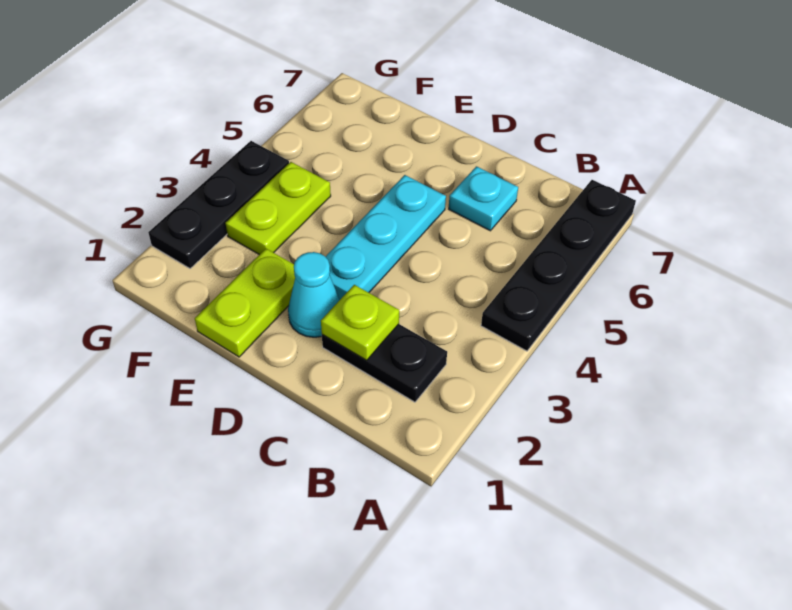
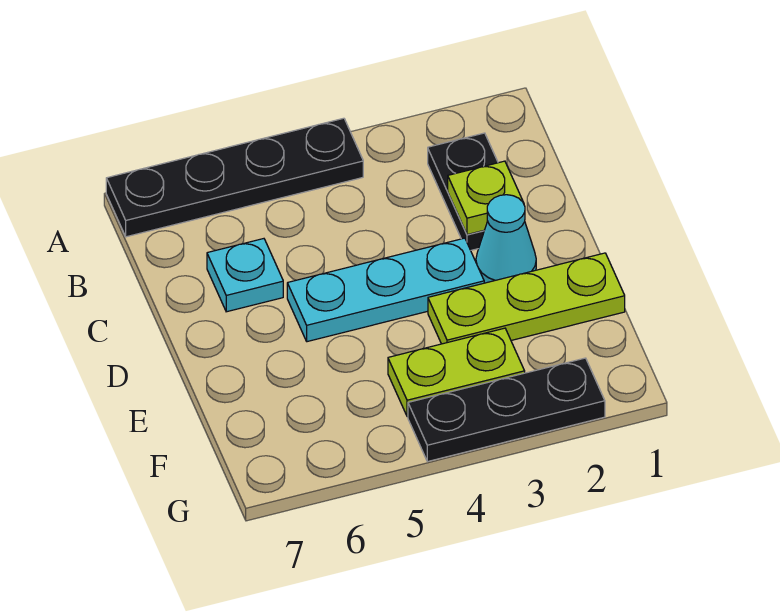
lime 1x2 plate [195,249,295,357] -> lime 1x3 plate [428,253,625,344]

